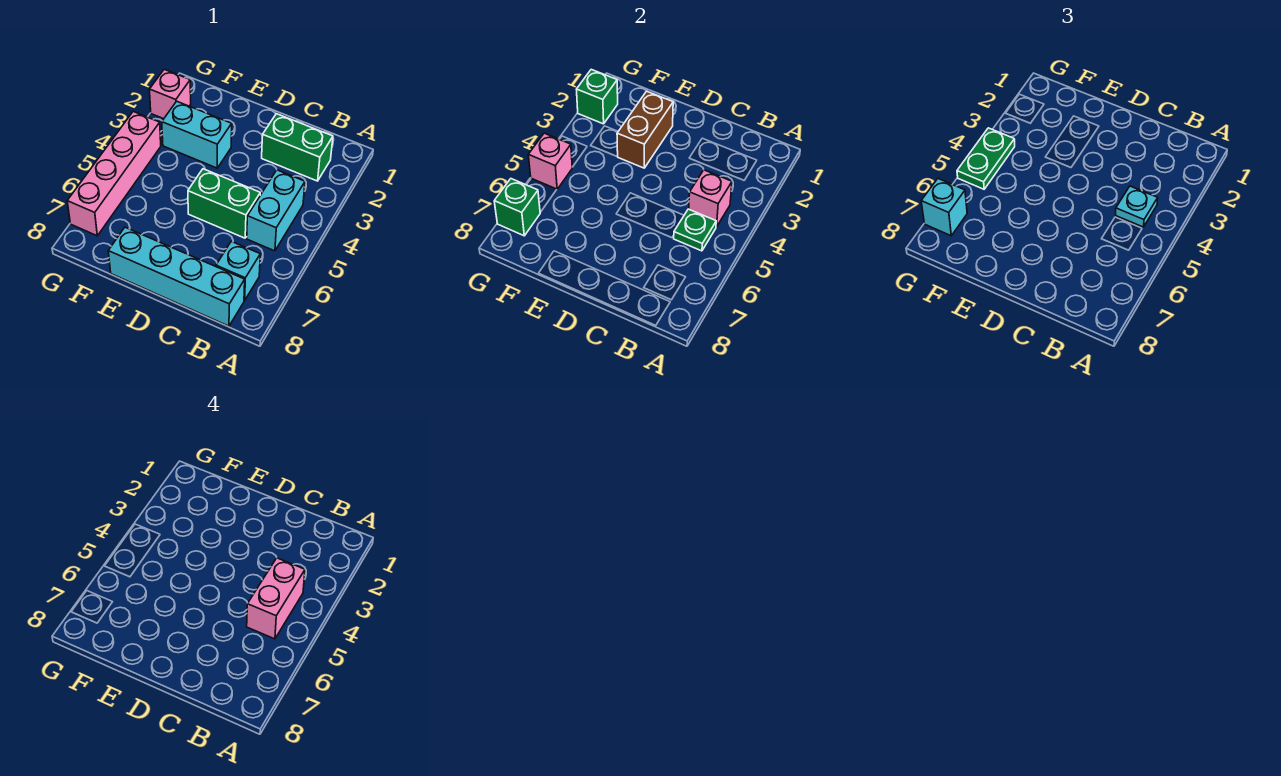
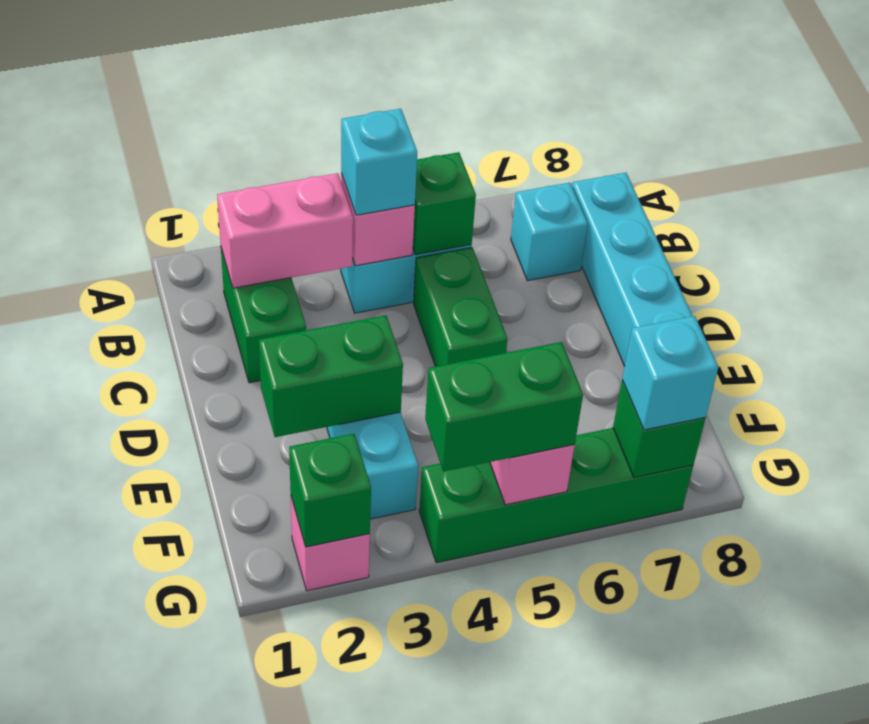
cyan 1x1 plate [1116,186,1158,227] -> cyan 1x1 brick [341,109,417,215]
pink 1x2 brick [247,558,305,639] -> pink 1x2 brick moved to [217,173,353,288]
green 1x1 plate [674,209,716,251] -> green 1x1 brick [413,152,476,255]
brown 1x2 brick [617,91,673,168] -> green 1x2 brick [259,315,403,437]
pink 1x4 brick [67,112,161,236] -> green 1x4 brick [419,428,693,563]
green 1x2 plate [957,128,1015,189] -> green 1x2 brick [425,342,583,472]

